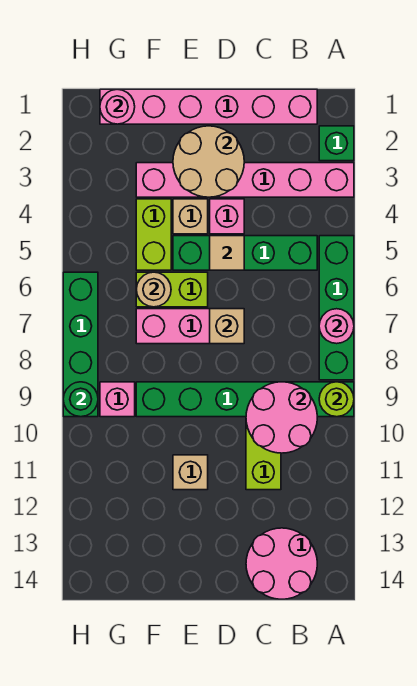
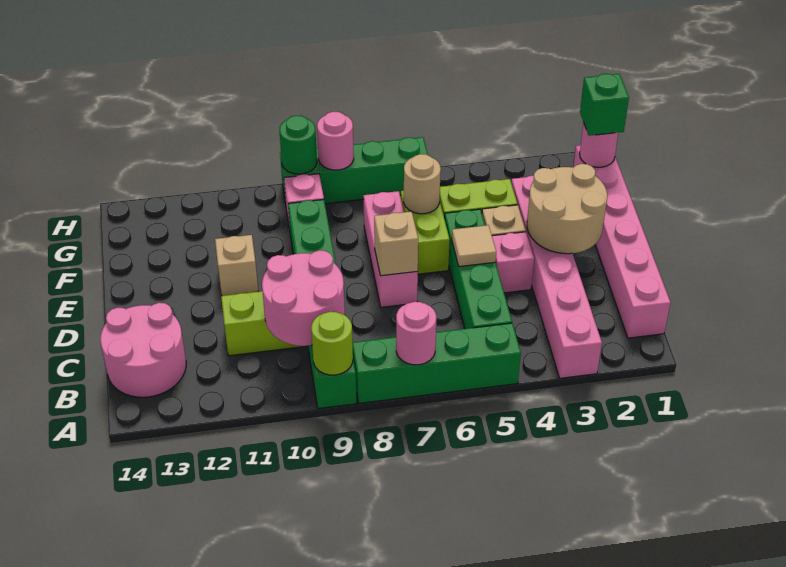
green 1x1 brick [319,126,354,161] -> green 1x1 brick moved to [580,74,629,136]
none -> pink 1x1 round brick [317,112,354,170]

